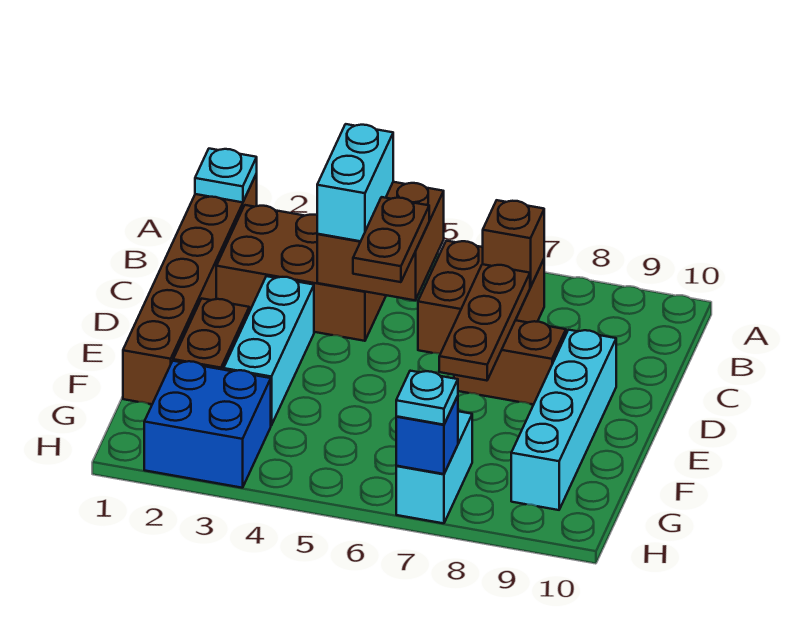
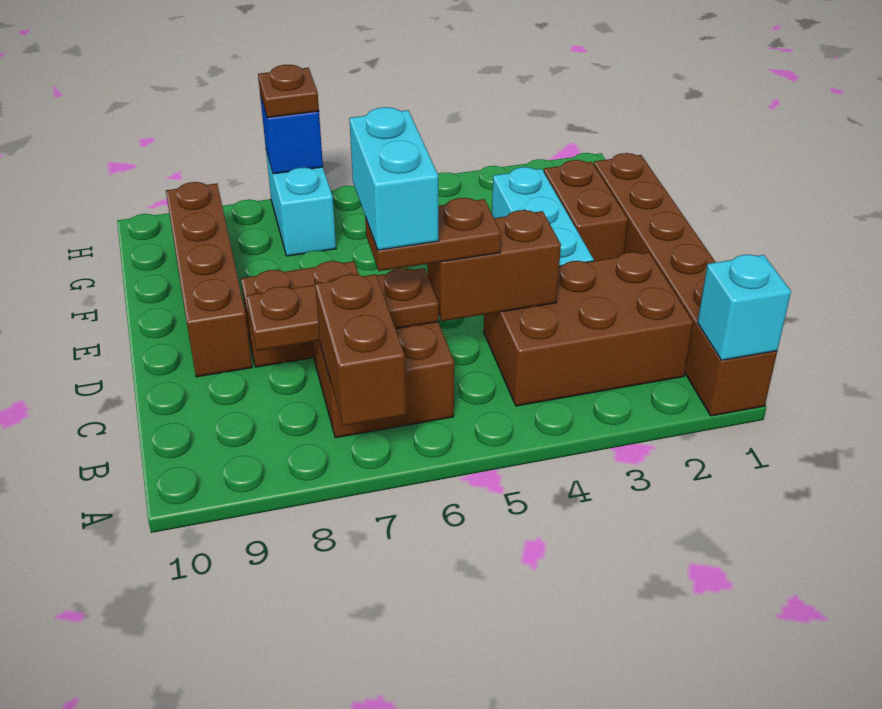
cyan 1x1 plate [195,149,257,202] -> cyan 1x1 brick [697,255,791,360]
brown 2x2 brick [317,182,444,300] -> brown 1x2 brick [427,210,561,321]
cyan 1x2 brick [317,124,393,241] -> cyan 1x2 brick moved to [349,107,439,250]
brown 1x1 brick [483,200,544,287] -> brown 1x2 brick [315,274,406,426]
brown 1x2 plate [353,197,429,282] -> brown 1x2 plate turned to [365,198,501,271]
brown 1x3 plate [439,264,530,381] -> brown 1x3 plate turned to [246,268,439,351]
cyan 1x4 brick [511,330,616,510] -> brown 1x4 brick [166,182,252,377]
blue 2x2 brick [144,361,271,488] -> none
cyan 1x1 plate [396,371,458,425] -> brown 1x1 plate [258,65,319,118]

